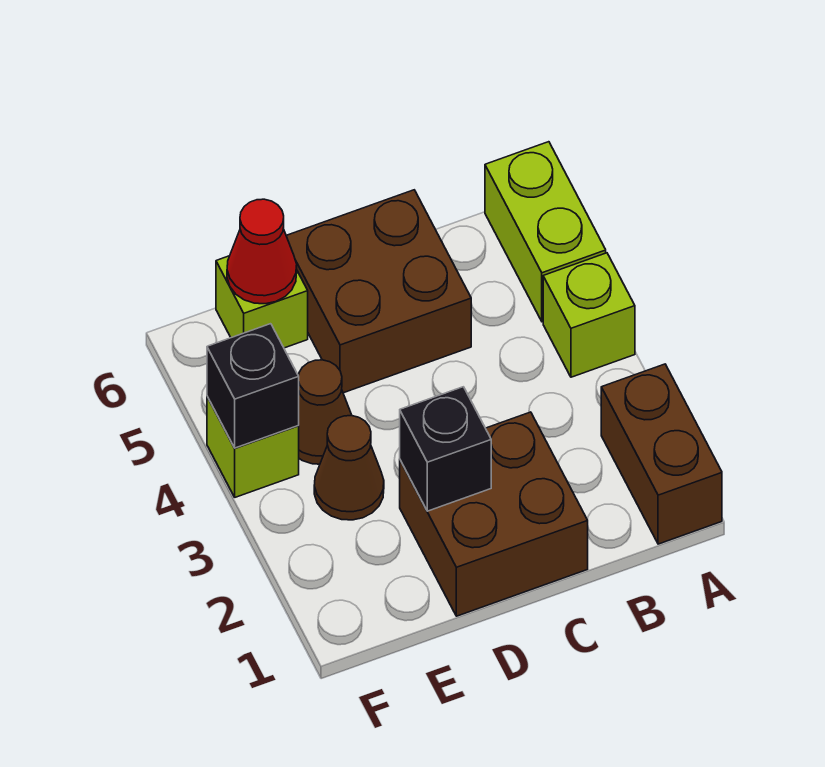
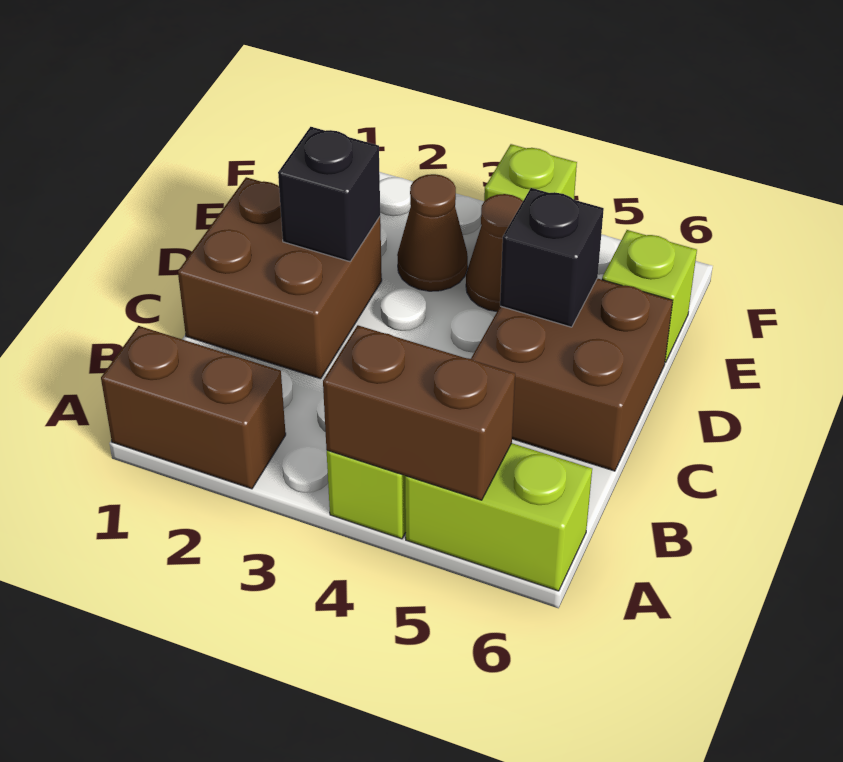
none -> brown 1x2 brick [323,325,515,500]
red 1x1 cone [227,199,297,304] -> none
black 1x1 brick [207,324,299,448] -> black 1x1 brick moved to [500,188,604,327]

